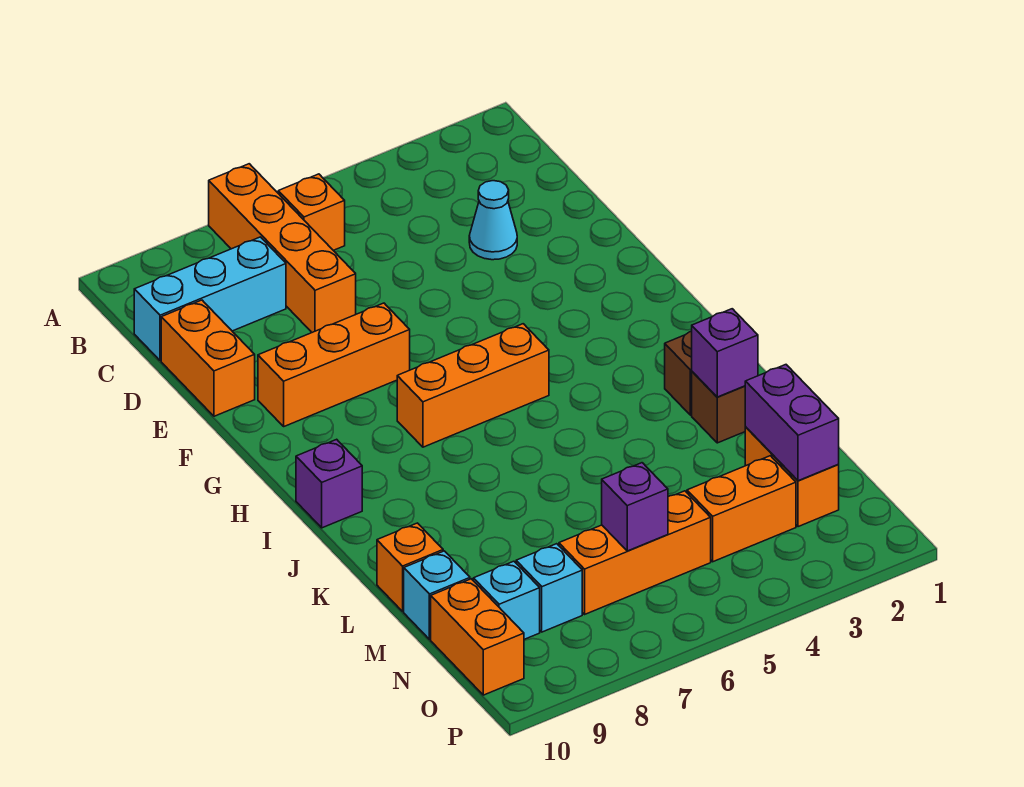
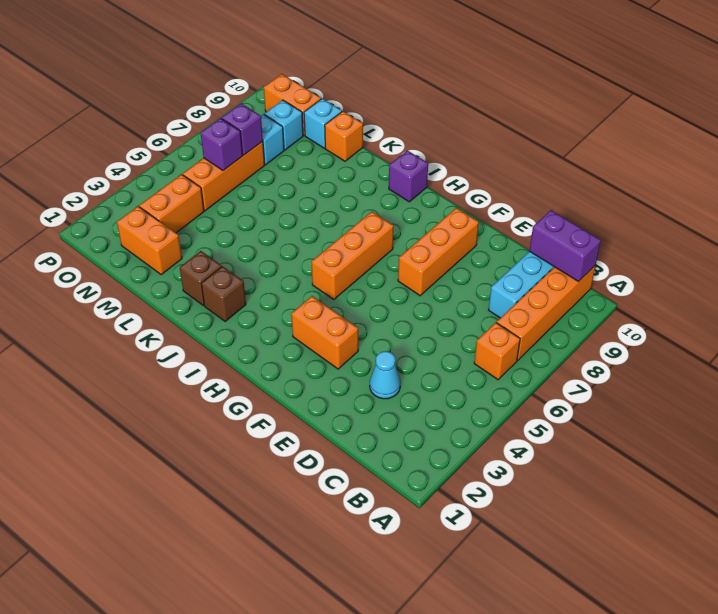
orange 1x4 brick [209,164,356,332] -> orange 1x4 brick turned to [497,265,596,360]
orange 1x2 brick [161,300,255,416] -> orange 1x2 brick moved to [291,296,358,369]
purple 1x1 brick [692,309,758,397] -> purple 1x1 brick moved to [222,103,263,155]
purple 1x2 brick [745,365,839,481] -> purple 1x2 brick moved to [529,210,601,281]

